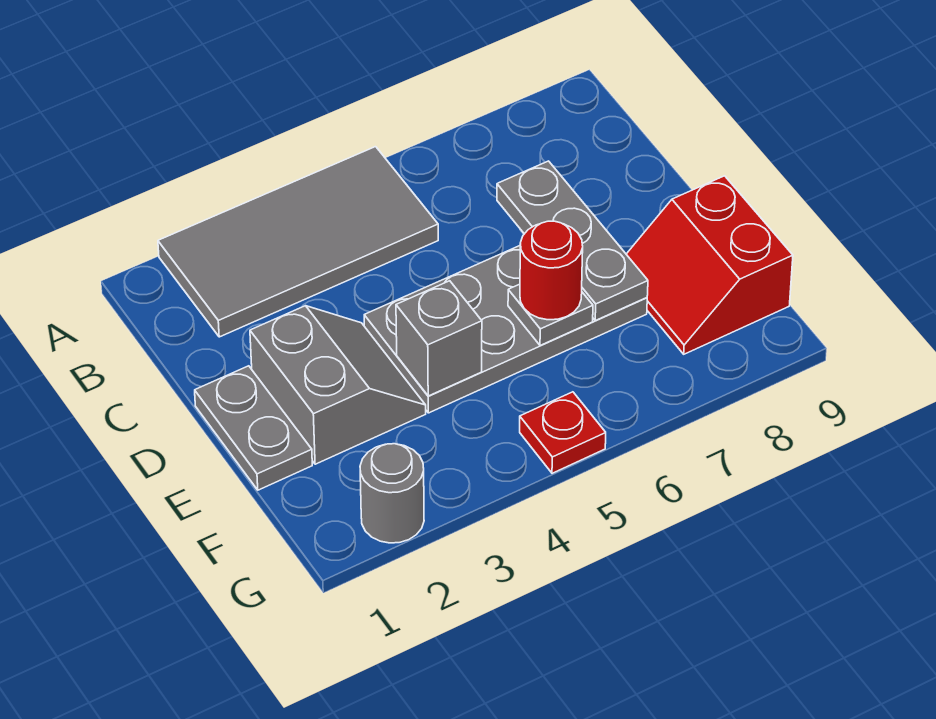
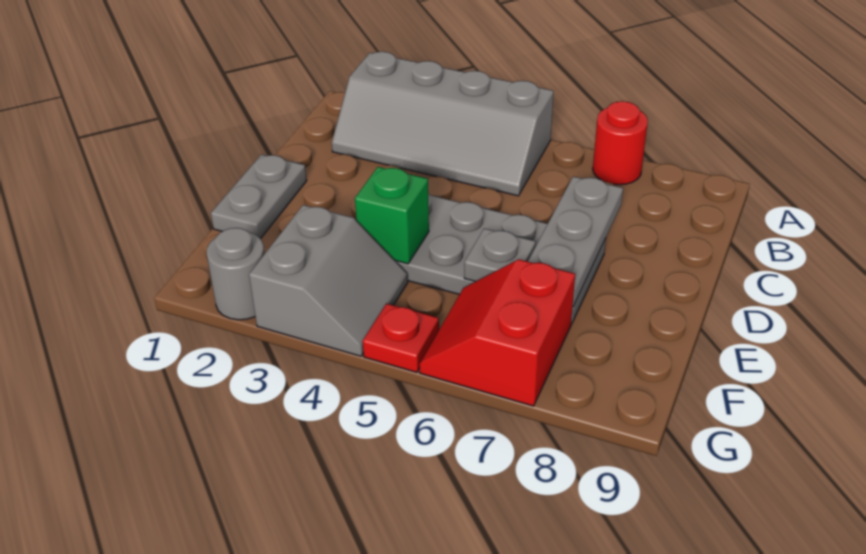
grey 2x4 tile [158,147,438,337] -> grey 2x4 slope [332,52,554,196]
grey 2x2 slope [250,306,426,464] -> grey 2x2 slope moved to [249,205,408,356]
grey 1x1 brick [396,281,482,396] -> green 1x1 brick [355,167,429,264]
red 1x1 round brick [520,221,583,320] -> red 1x1 round brick moved to [593,101,648,185]
red 2x2 slope [626,176,793,354] -> red 2x2 slope moved to [419,259,575,406]

